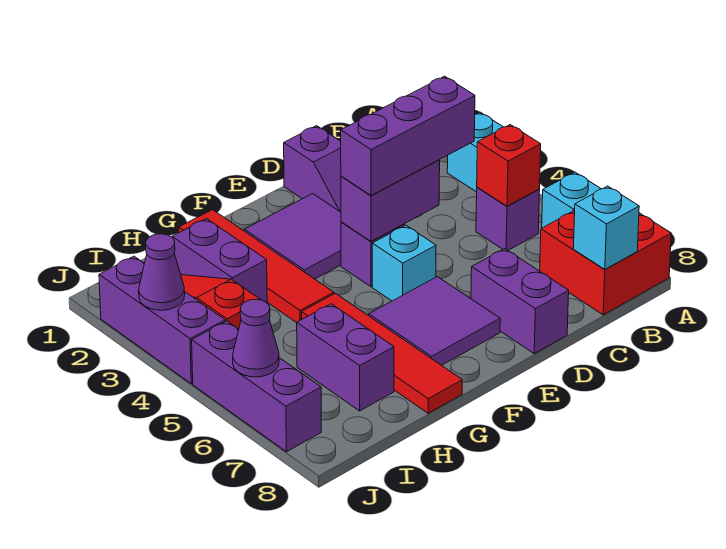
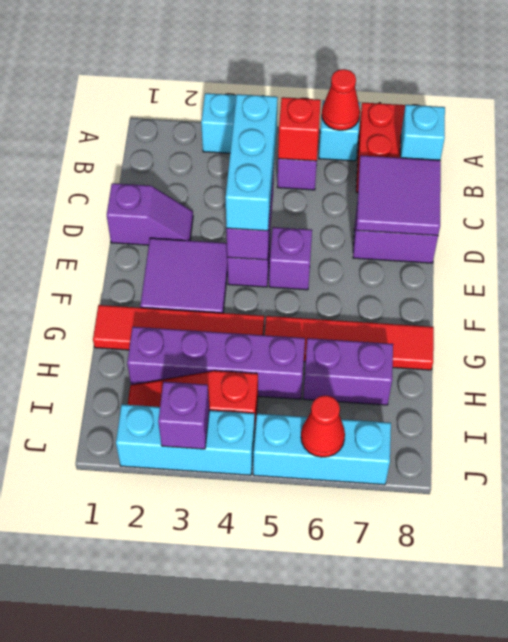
none -> red 1x1 cone [322,69,360,130]
purple 1x3 brick [341,76,475,195] -> cyan 1x3 brick [226,94,278,231]
cyan 1x1 brick [372,225,436,301] -> purple 1x1 brick [269,227,312,290]
purple 2x2 tile [369,277,500,365] -> purple 2x2 tile moved to [356,155,441,236]
purple 1x2 brick [172,219,267,303] -> purple 1x4 brick [127,327,305,399]
purple 1x3 brick [99,256,225,384] -> cyan 1x3 brick [116,404,255,475]
purple 1x1 cone [139,234,185,310] -> purple 1x1 brick [158,382,209,449]
purple 1x3 brick [192,321,321,452] -> cyan 1x3 brick [253,414,391,485]
purple 1x1 cone [233,300,279,377] -> red 1x1 cone [301,395,345,457]

